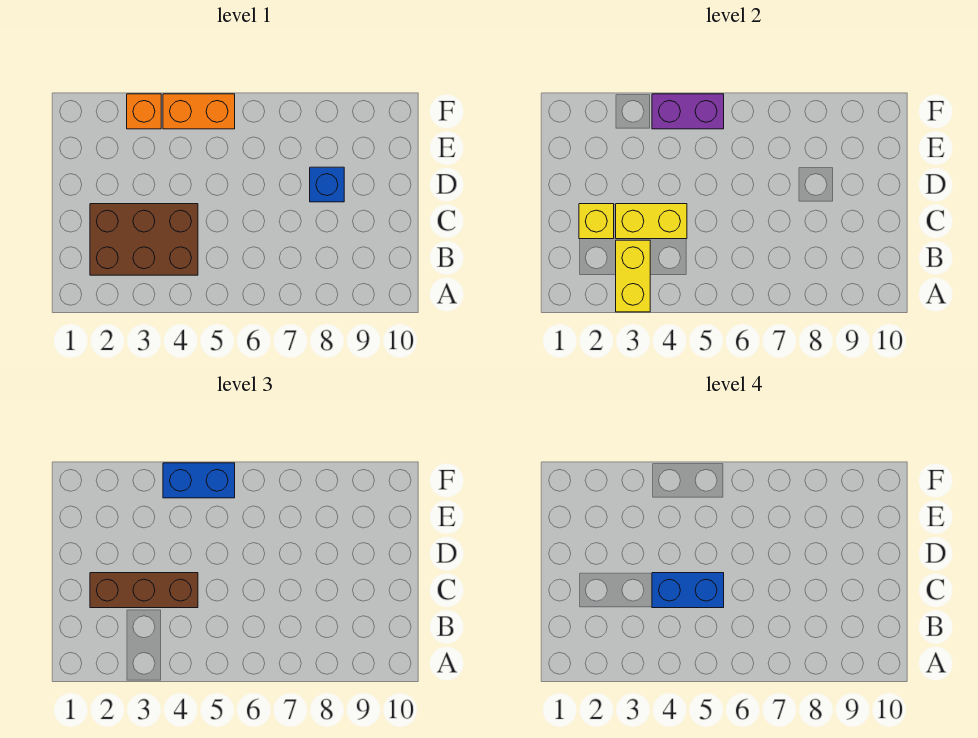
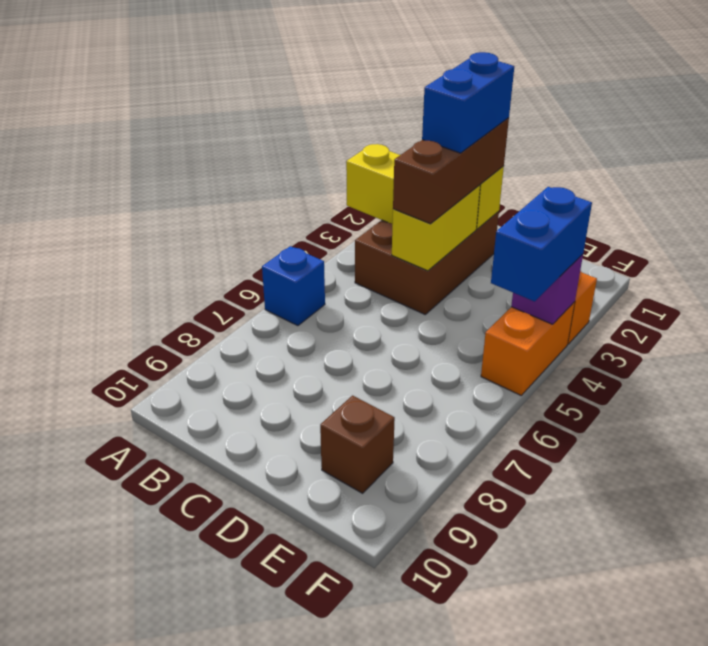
blue 1x2 brick [652,573,724,608] -> blue 1x2 brick moved to [422,52,514,153]
blue 1x1 brick [310,167,344,202] -> blue 1x1 brick moved to [262,246,325,326]
none -> brown 1x1 brick [320,396,395,493]
purple 1x2 brick [652,94,724,129] -> purple 1x1 brick [511,254,583,324]

